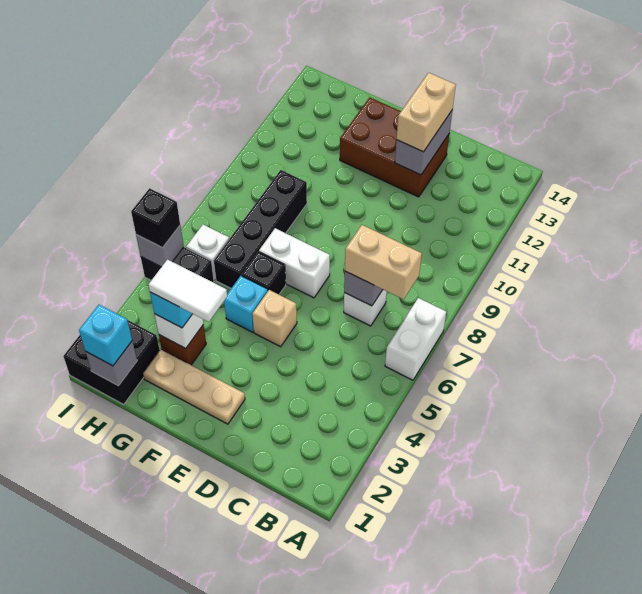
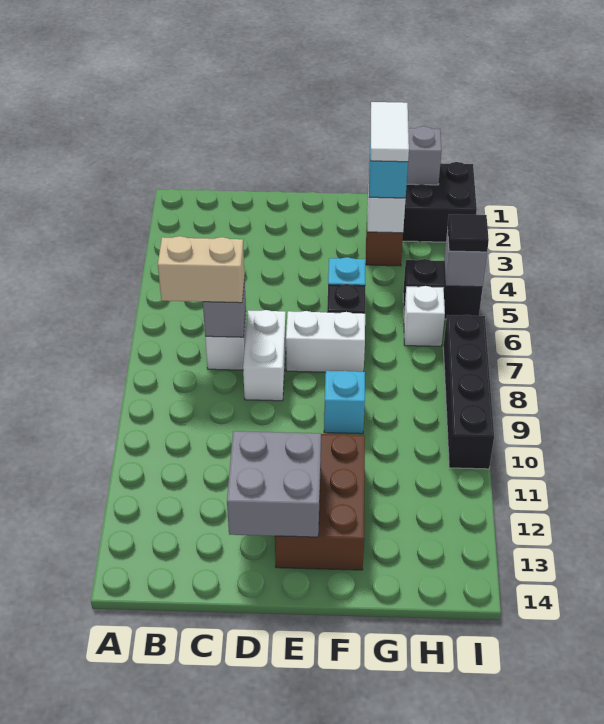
white 1x2 brick [385,298,446,380] -> white 1x2 brick moved to [243,310,286,401]
brown 2x3 brick [340,97,449,197] -> brown 2x3 brick turned to [275,434,365,570]
grey 1x2 brick [395,111,452,175] -> grey 2x2 brick [227,431,321,537]
tan 1x2 brick [397,73,456,152] -> none
tan 1x3 plate [143,349,245,424] -> none
tan 1x1 brick [252,290,297,347] -> none
white 1x2 tile [148,260,227,322] -> white 1x2 tile turned to [371,102,409,162]
black 1x4 brick [214,170,307,288] -> black 1x4 brick moved to [443,315,494,469]
cyan 1x1 brick [79,305,132,366] -> cyan 1x1 brick moved to [324,371,365,434]
black 1x1 brick [131,188,180,248] -> black 1x1 tile [448,214,489,252]

